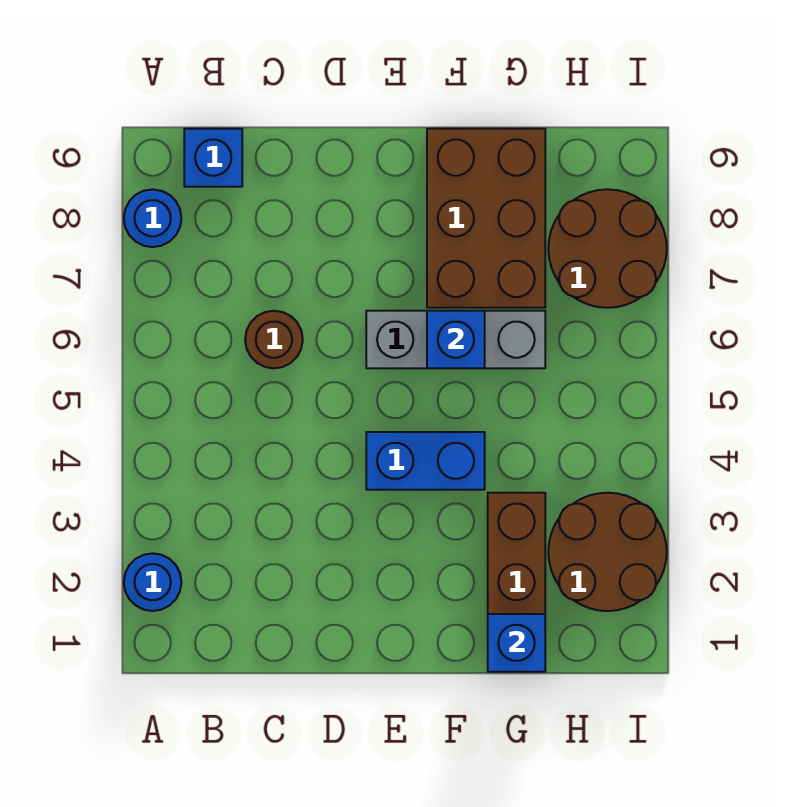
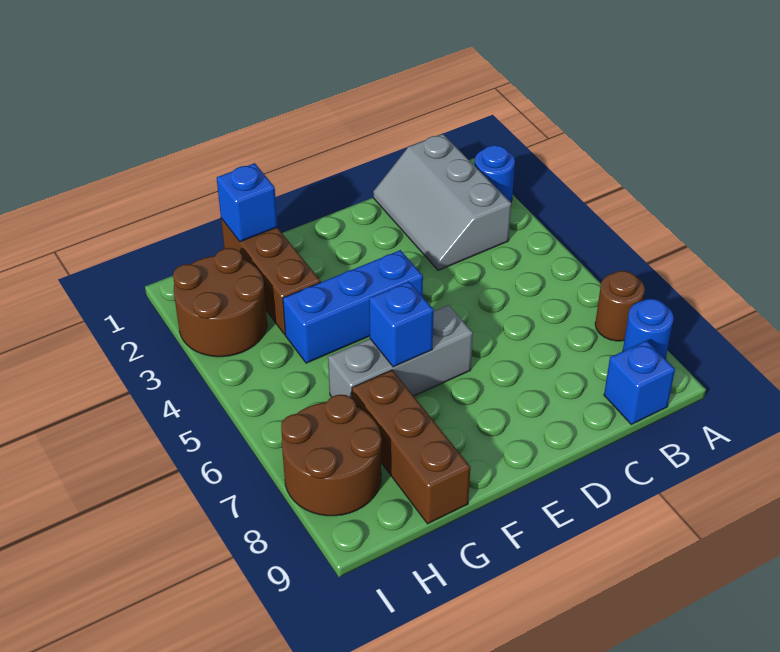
none -> grey 2x3 slope [373,134,511,270]
brown 1x1 round brick [245,311,303,368] -> brown 1x1 round brick moved to [595,271,645,341]
blue 1x2 brick [366,432,485,490] -> blue 1x3 brick [283,250,423,363]
brown 2x3 brick [427,129,545,308] -> brown 1x3 brick [352,370,470,524]

